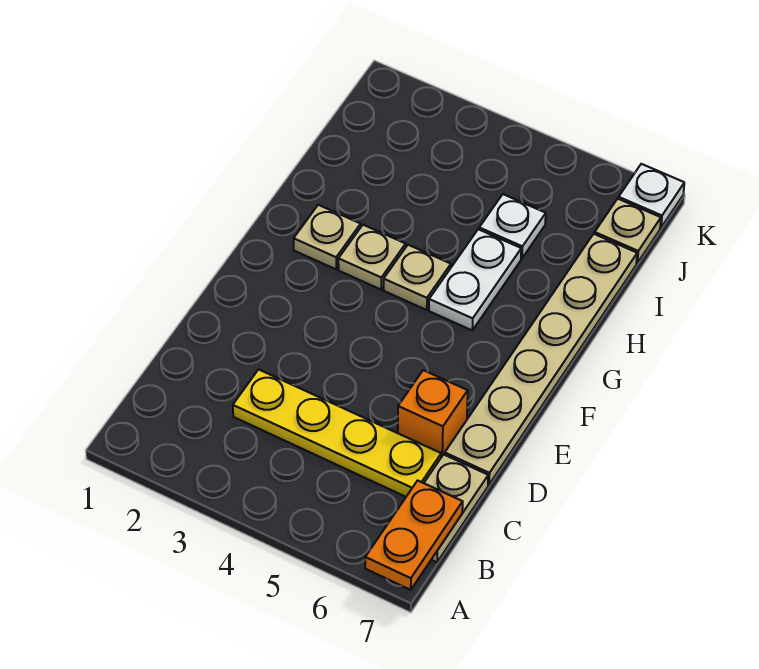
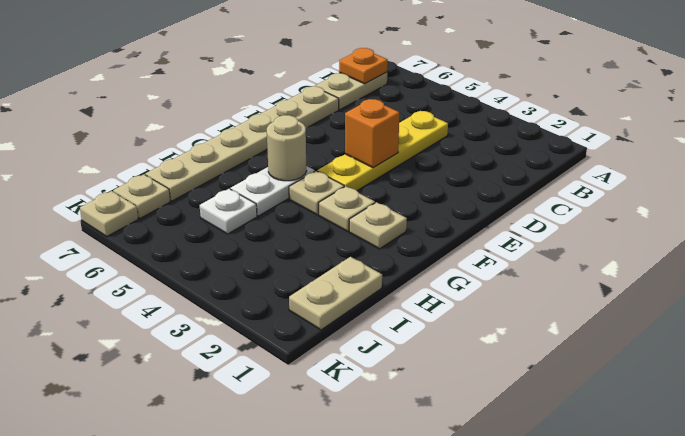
orange 1x2 plate [365,481,463,590] -> orange 1x1 plate [339,48,388,84]
yellow 1x4 plate [233,370,441,497] -> yellow 1x4 plate turned to [317,111,448,191]
orange 1x1 brick [398,370,468,457] -> orange 1x1 brick moved to [345,99,399,168]
none -> tan 1x1 round brick [267,115,307,181]
none -> tan 1x2 plate [289,257,382,330]
white 1x1 plate [619,164,684,228] -> tan 1x1 plate [80,191,138,236]

